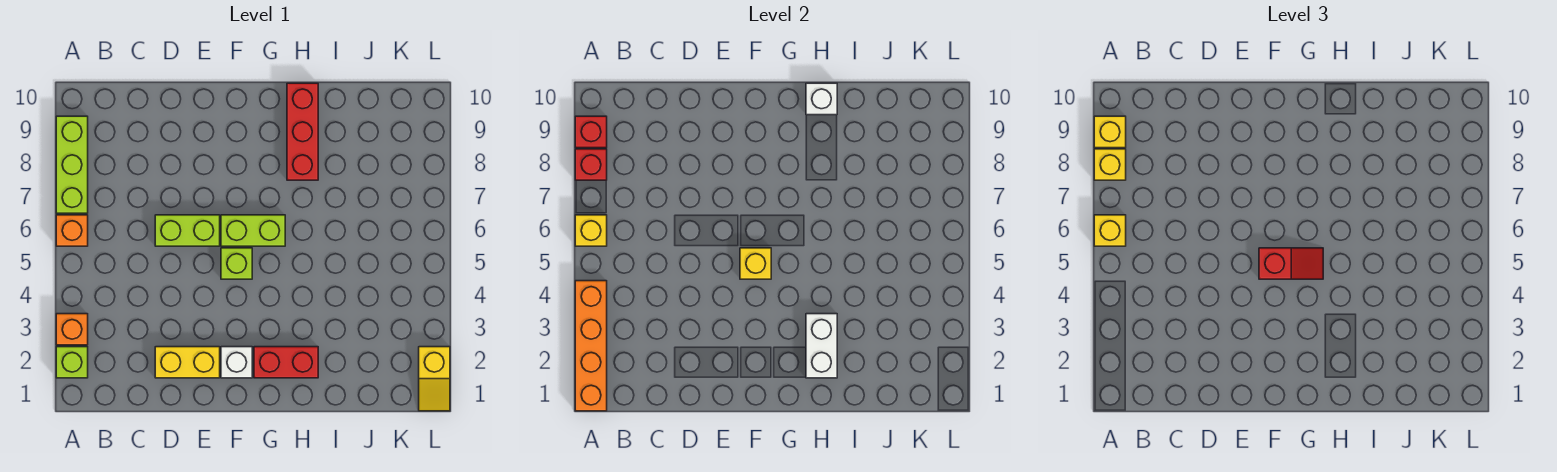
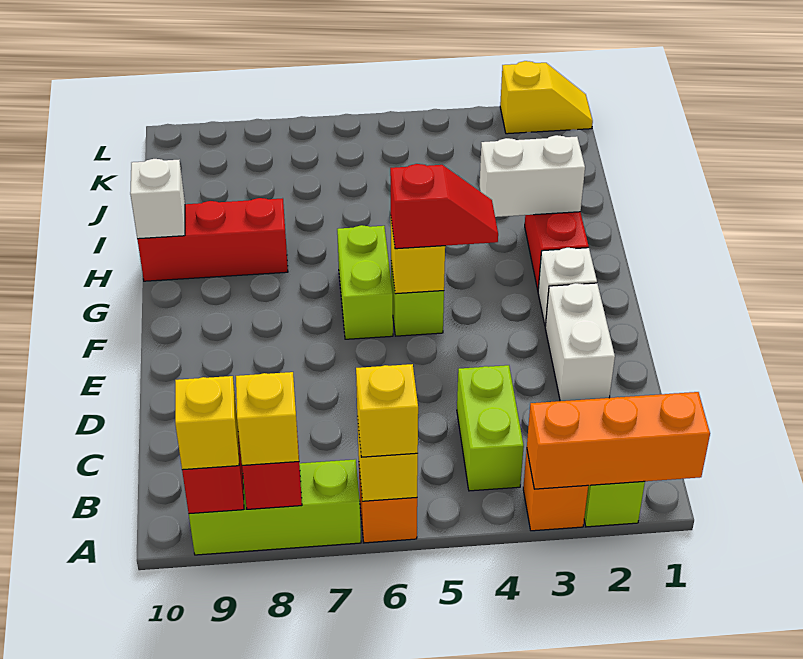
orange 1x4 brick [575,281,607,411] -> orange 1x3 brick [527,392,710,489]
yellow 1x2 brick [155,347,220,378] -> white 1x2 brick [545,283,615,401]
lime 1x2 brick [155,215,220,246] -> lime 1x2 brick moved to [457,365,524,491]
red 1x2 slope [1259,248,1323,279] -> red 1x2 slope turned to [390,164,498,249]

